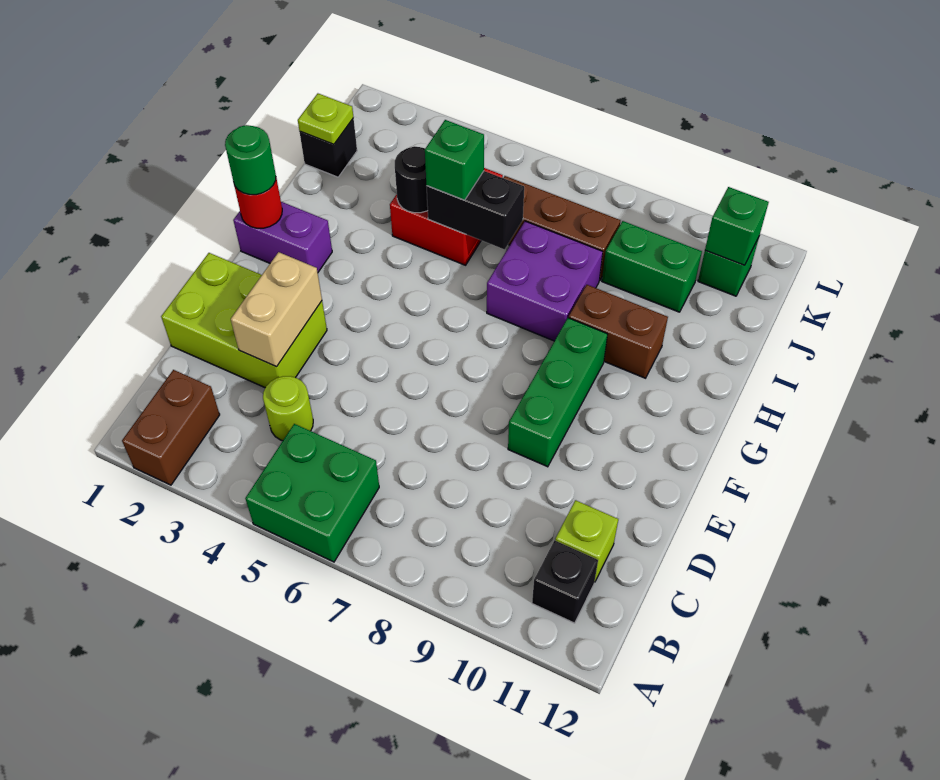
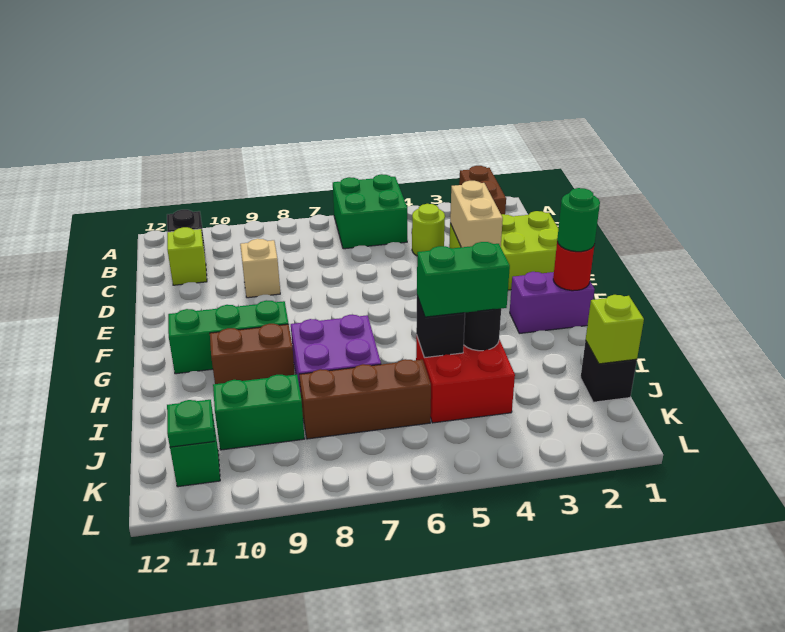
none -> tan 1x1 brick [240,239,280,298]
green 1x3 brick [508,318,608,467] -> green 1x3 brick turned to [168,300,288,374]
black 1x2 brick [427,171,524,249] -> black 1x1 brick [416,296,465,358]
green 1x1 brick [425,120,484,200] -> green 1x2 brick [417,242,510,317]
lime 1x1 plate [298,94,353,144] -> lime 1x1 brick [586,295,644,364]
green 1x1 brick [705,187,769,265] -> green 1x1 plate [167,400,215,447]

